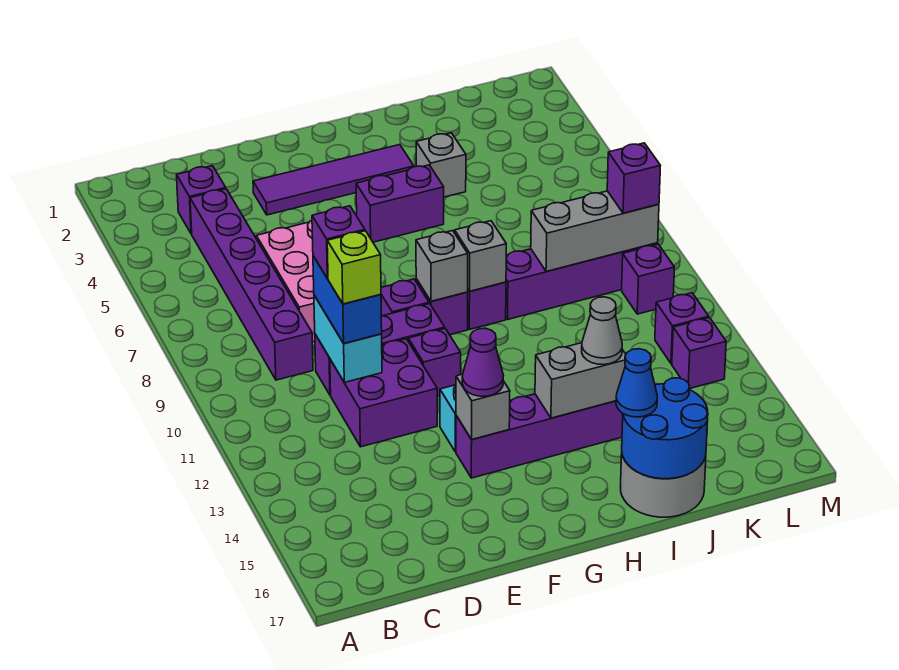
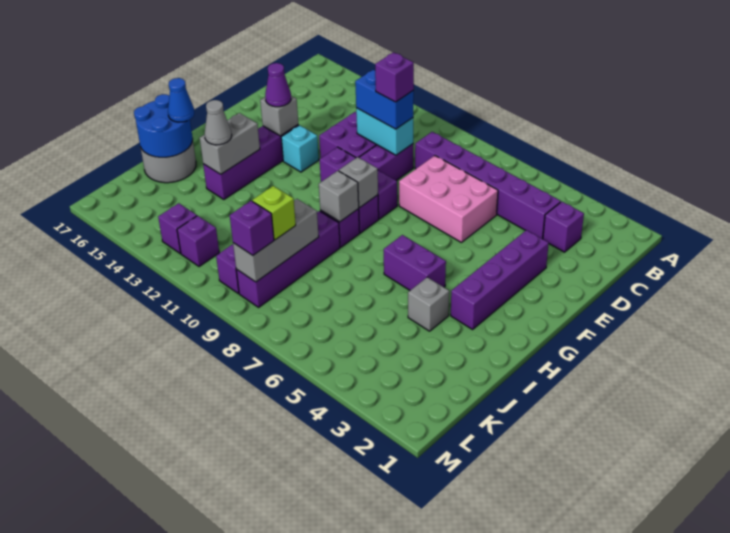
lime 1x1 brick [327,231,381,304] -> lime 1x1 brick moved to [252,186,296,240]
purple 1x4 tile [253,145,414,215] -> purple 1x4 brick [451,230,549,329]
purple 1x2 brick [356,165,444,242] -> purple 1x2 brick turned to [384,235,446,290]

